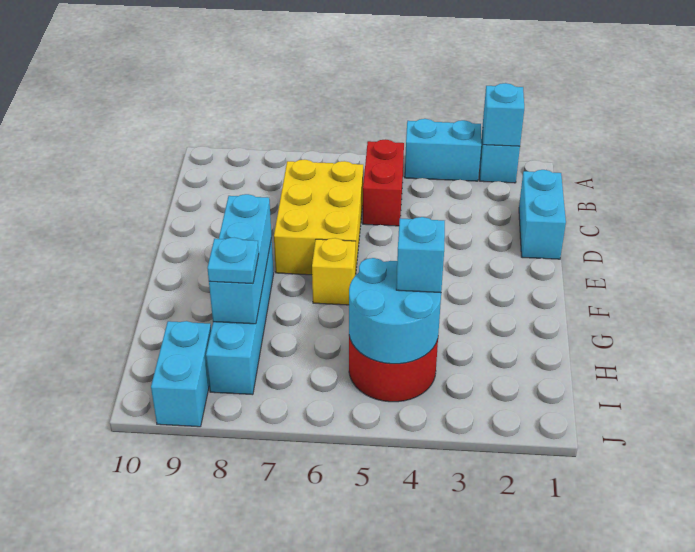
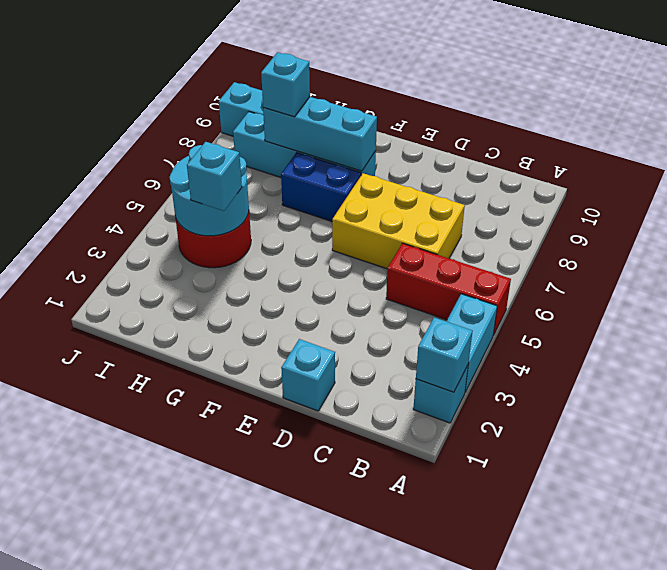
red 1x2 brick [363,139,404,226] -> red 1x3 brick [386,243,511,335]
cyan 1x2 brick [519,170,566,259] -> cyan 1x1 brick [281,339,335,411]
yellow 1x1 brick [312,238,356,305] -> none
none -> blue 1x2 brick [281,153,361,221]
cyan 1x1 plate [207,238,259,284] -> cyan 1x1 brick [261,52,310,117]

